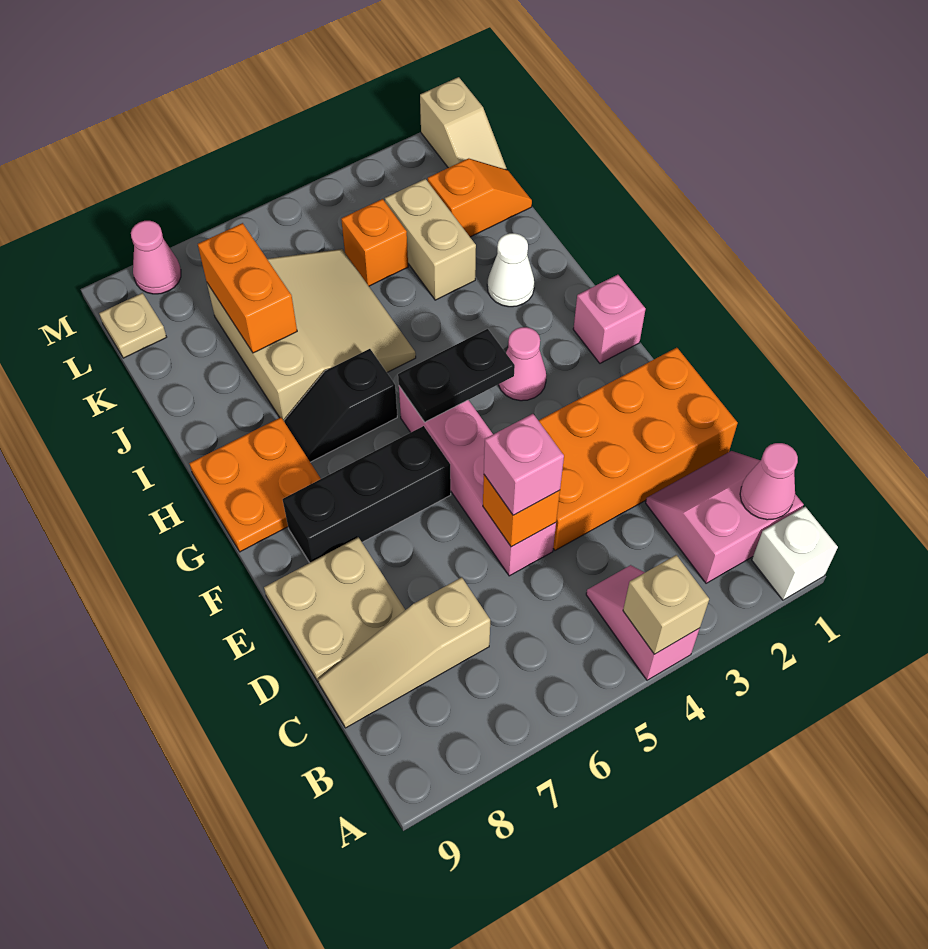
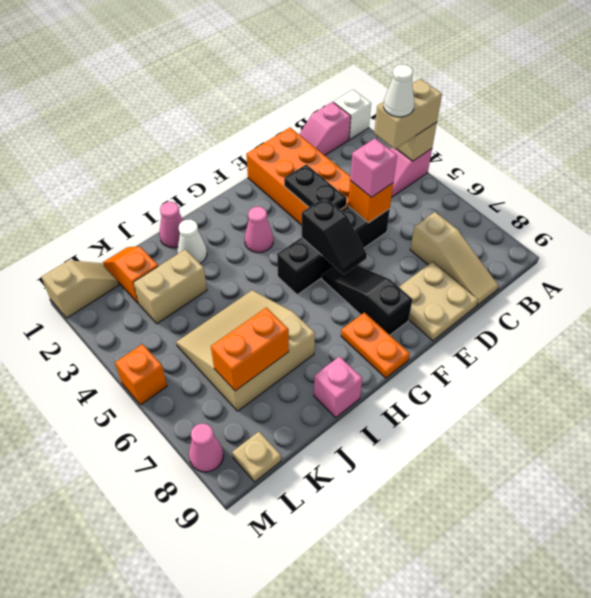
none -> tan 1x2 brick [374,79,442,149]
pink 2x2 slope [646,451,804,583] -> pink 1x2 slope [299,102,351,155]
pink 1x1 cone [740,443,798,520] -> pink 1x1 cone moved to [159,202,183,248]
none -> white 1x1 cone [384,65,414,117]
pink 1x4 brick [399,386,556,576] -> black 1x4 brick [277,206,390,295]
black 1x3 brick [283,426,451,563] -> black 1x3 slope [322,266,413,335]
pink 1x1 brick [573,275,646,363] -> pink 1x1 brick moved to [314,356,362,417]
black 1x2 plate [398,329,515,422] -> black 1x2 plate moved to [284,164,347,210]
orange 2x2 plate [189,417,321,552] -> orange 1x2 plate [341,313,410,378]
black 1x2 slope [284,349,397,462] -> black 1x2 slope moved to [301,197,367,274]
orange 1x1 brick [341,199,408,286] -> orange 1x1 brick moved to [115,344,167,405]

